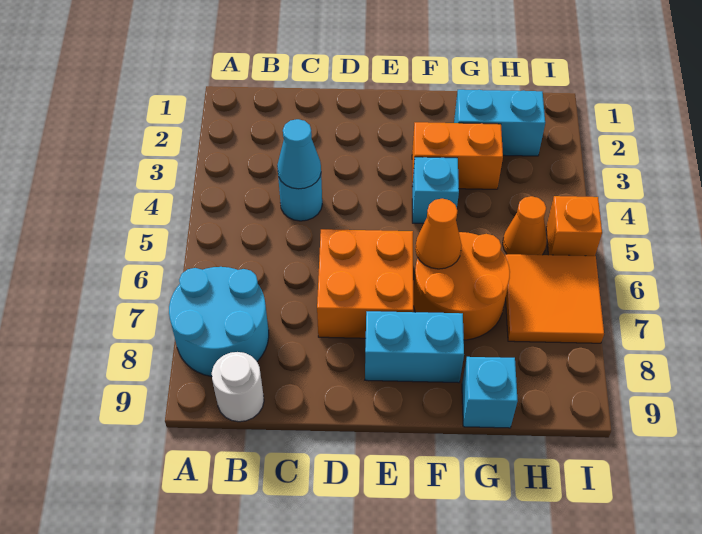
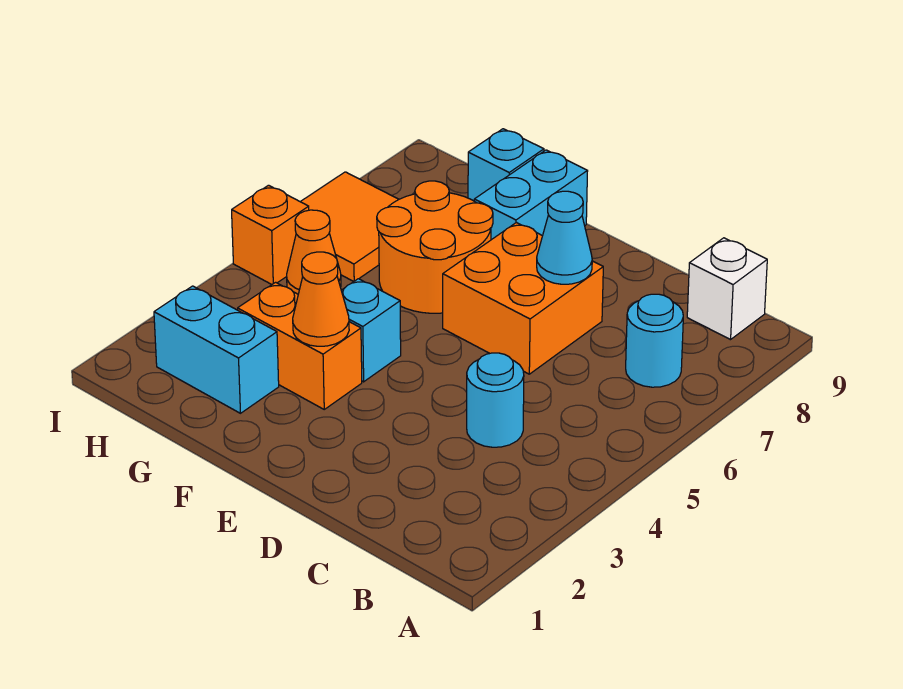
cyan 2x2 round brick [169,267,269,377] -> cyan 1x1 round brick [626,294,683,387]
white 1x1 round brick [212,352,264,422] -> white 1x1 brick [687,238,767,340]
cyan 1x1 cone [277,119,321,189] -> cyan 1x1 cone moved to [537,191,592,284]
cyan 1x2 brick [365,311,464,383] -> cyan 1x2 brick turned to [474,150,588,240]
orange 1x1 cone [415,199,462,269] -> orange 1x1 cone moved to [293,252,349,346]

